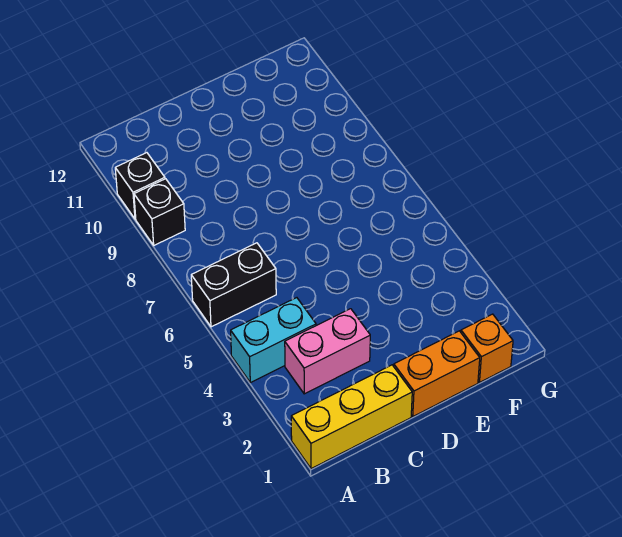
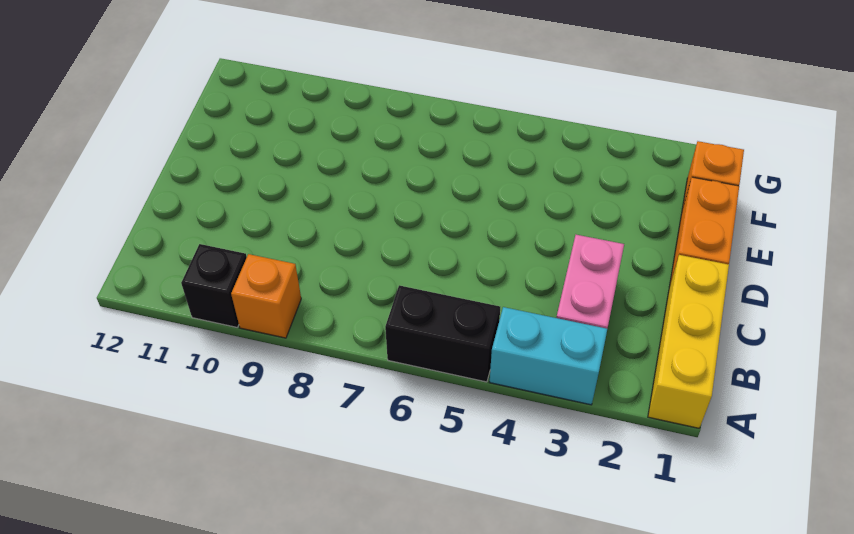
cyan 1x2 brick [231,298,316,383] -> cyan 1x2 brick turned to [490,307,607,405]
black 1x2 brick [191,243,276,327] -> black 1x2 brick turned to [385,285,500,382]
black 1x1 brick [134,179,185,245] -> orange 1x1 brick [231,254,301,338]

